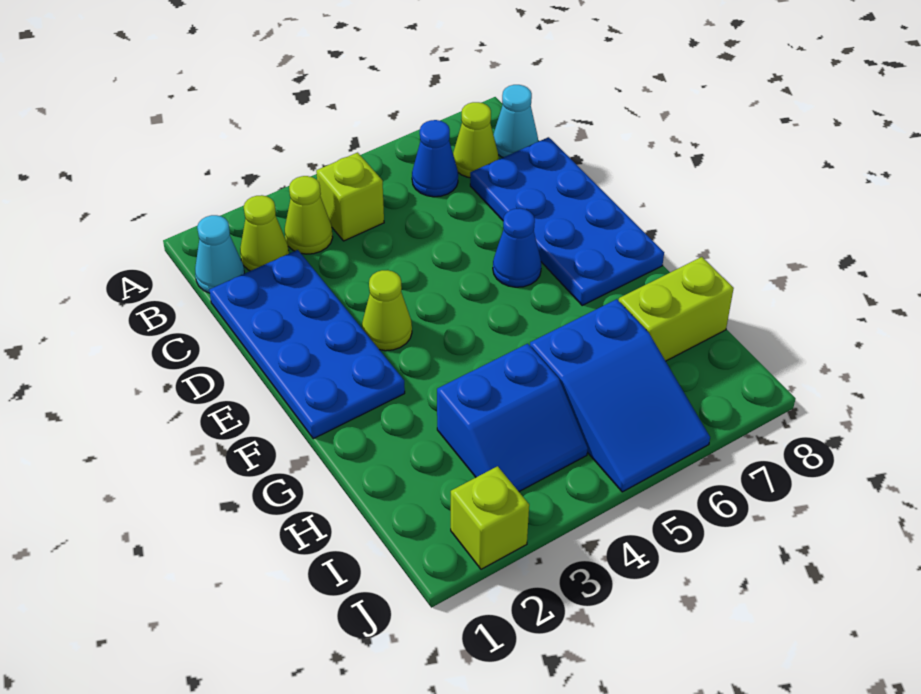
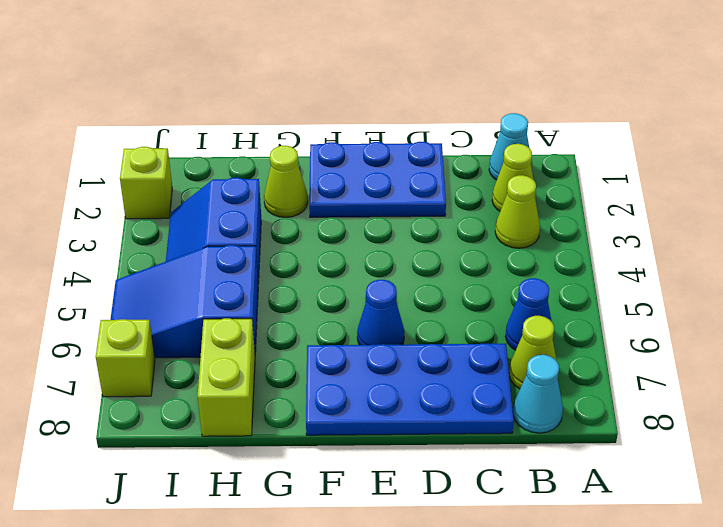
lime 1x1 brick [316,153,384,241] -> lime 1x1 brick moved to [96,319,155,397]
blue 2x4 plate [209,250,405,439] -> blue 2x3 plate [309,142,446,217]
lime 1x1 cone [362,270,412,351] -> lime 1x1 cone moved to [264,146,308,217]

